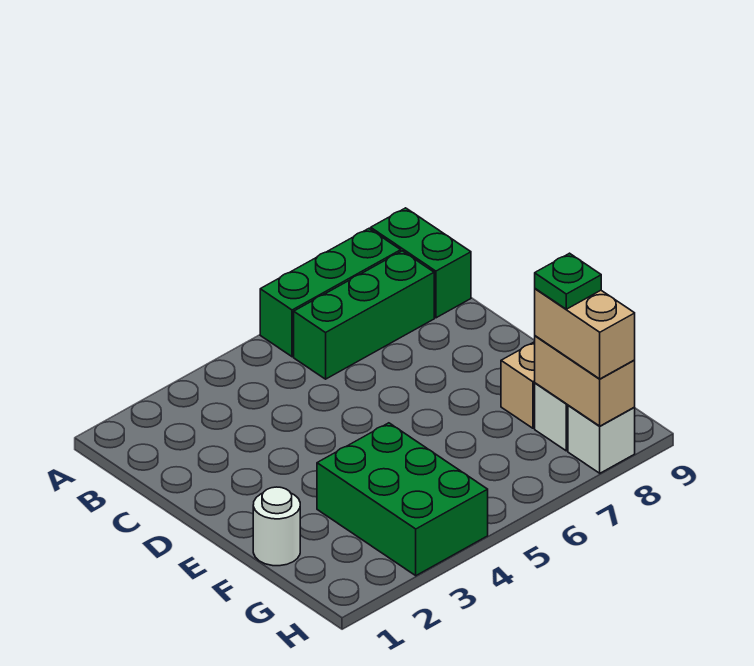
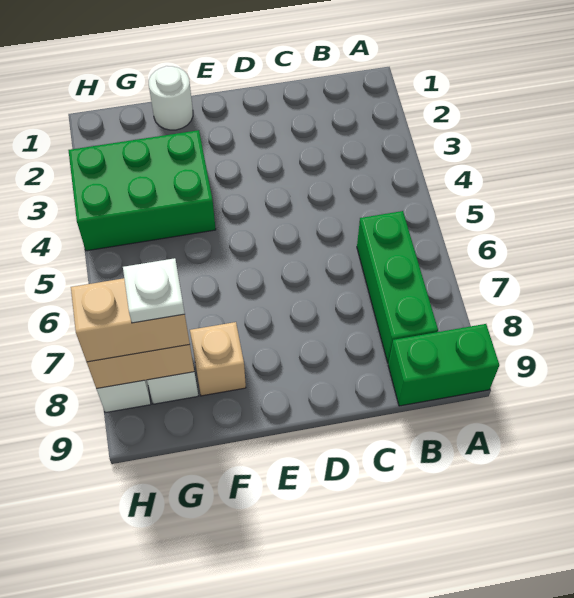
green 1x3 brick [260,229,401,357] -> none
green 1x1 plate [535,253,601,309] -> white 1x1 plate [123,258,185,323]

